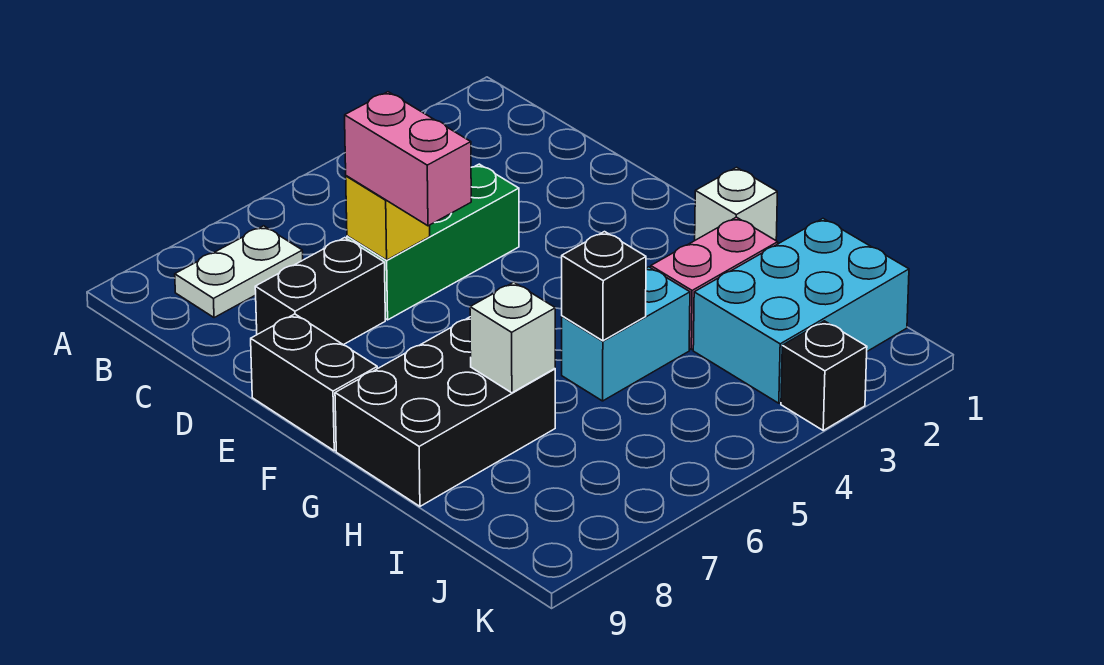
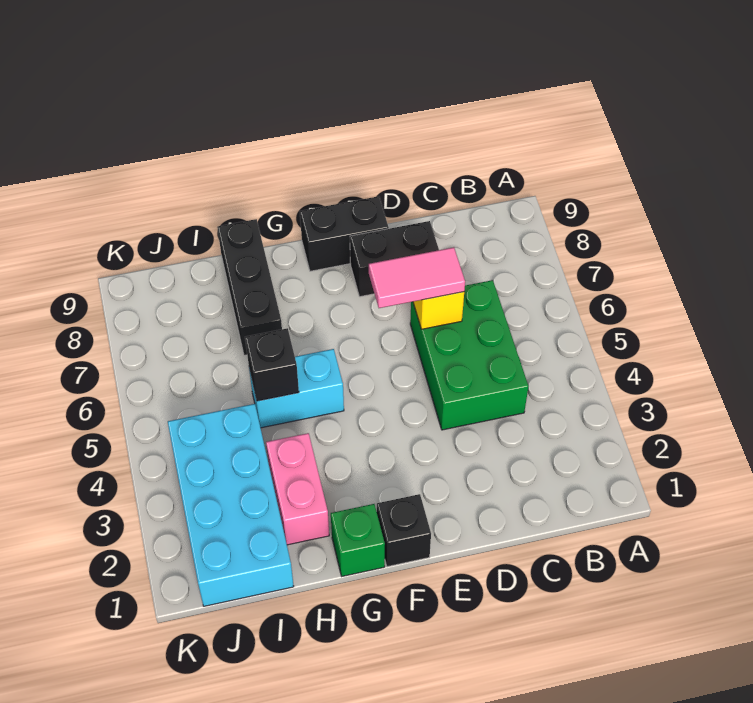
white 1x2 plate [175,226,303,318] -> none
green 1x3 brick [347,164,519,320] -> green 2x3 brick [410,280,529,430]
pink 1x2 brick [345,92,471,226] -> pink 1x2 tile [369,247,465,308]
black 1x2 brick [255,238,385,345] -> black 1x2 brick turned to [350,221,439,297]
white 1x1 brick [695,167,777,240] -> green 1x1 brick [331,504,385,576]
black 2x3 brick [335,317,555,506] -> black 1x3 brick [217,219,282,355]
cyan 1x2 brick [562,267,690,401] -> cyan 1x2 brick turned to [249,349,344,428]
white 1x1 brick [470,282,555,393] -> none
cyan 2x3 brick [693,219,909,403] -> cyan 2x4 brick [168,404,294,606]
black 1x1 brick [781,321,867,430] -> black 1x1 brick moved to [377,494,431,567]

